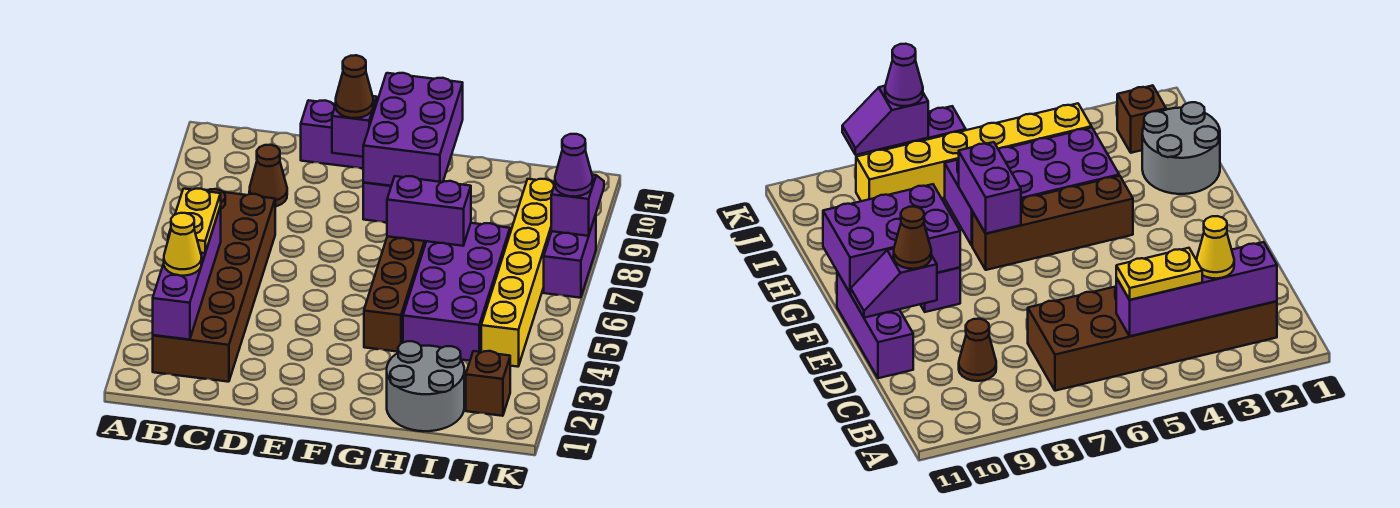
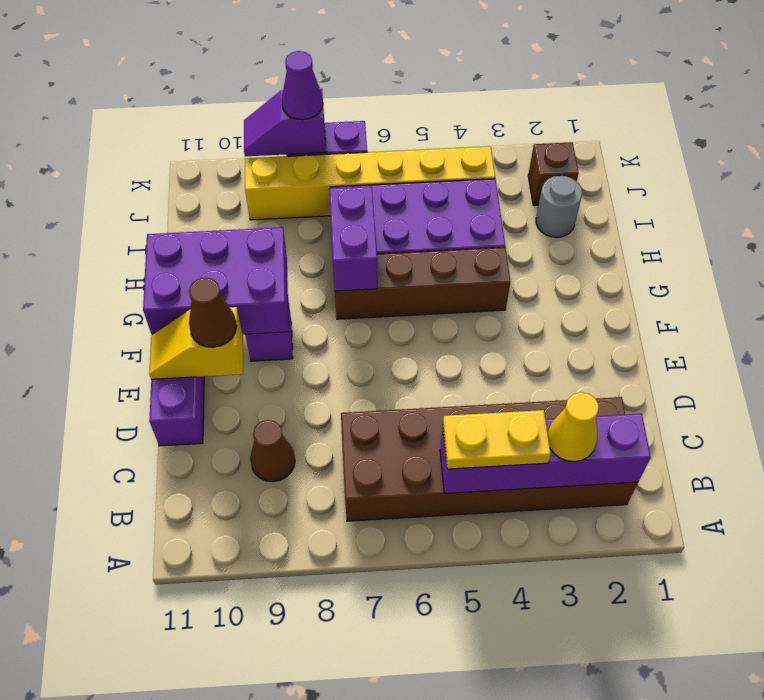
purple 1x2 slope [332,96,378,157] -> yellow 1x2 slope [149,307,243,379]
grey 2x2 round brick [387,341,464,431] -> grey 1x1 round brick [536,176,582,237]

